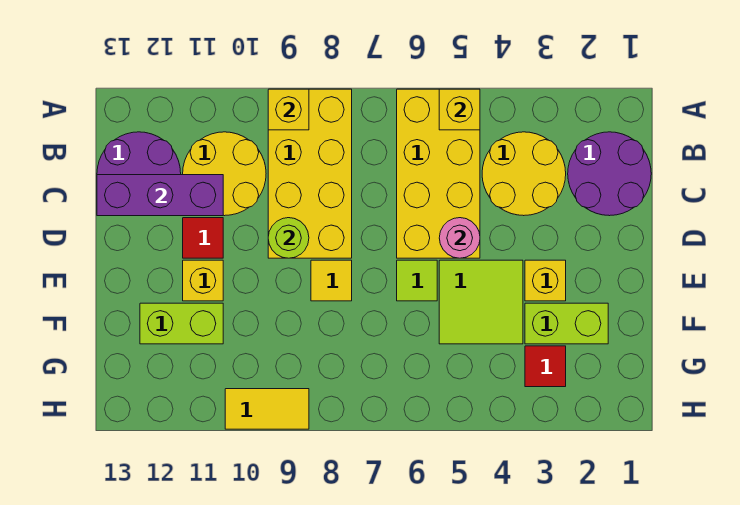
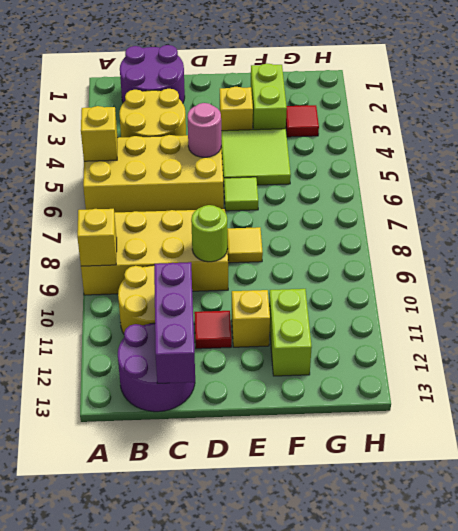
yellow 1x2 tile [225,389,309,429] -> none

